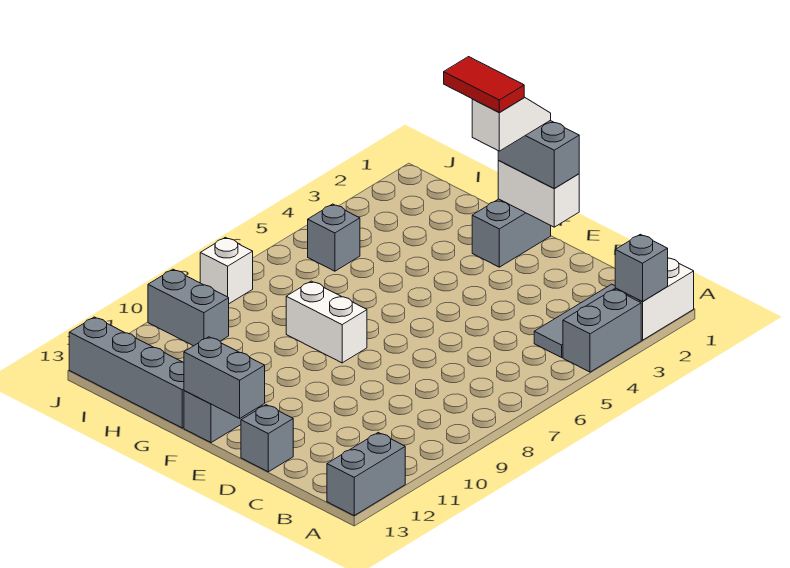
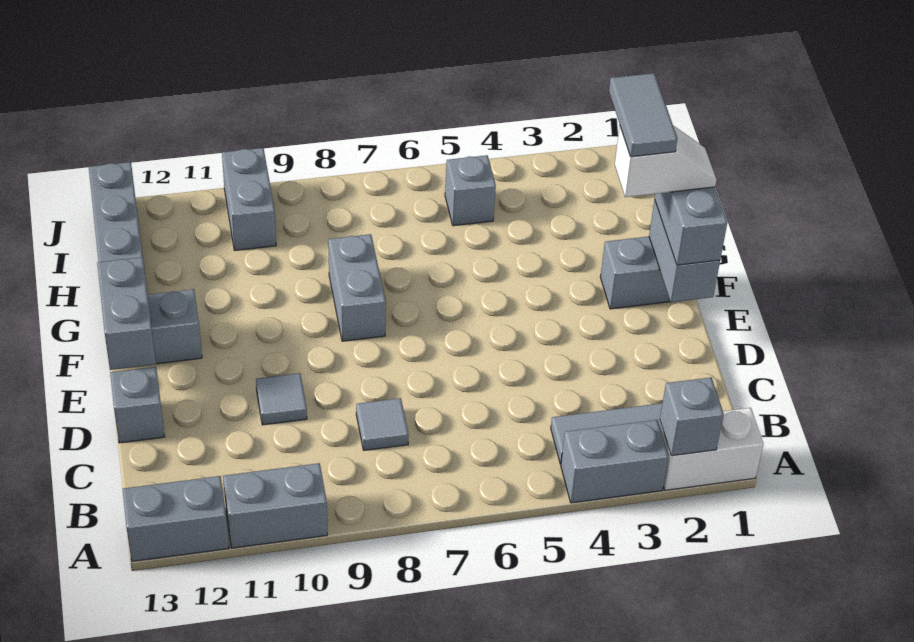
none -> grey 1x2 brick [223,463,327,548]
none -> grey 1x1 tile [356,398,409,450]
none -> grey 1x1 tile [256,373,307,425]
white 1x2 brick [498,161,579,227] -> grey 1x2 brick [649,200,720,302]
red 1x2 tile [444,57,524,113] -> grey 1x2 tile [609,73,677,157]
white 1x2 brick [286,281,367,363] -> grey 1x2 brick [328,234,386,341]
white 1x1 brick [200,237,253,304] -> none

